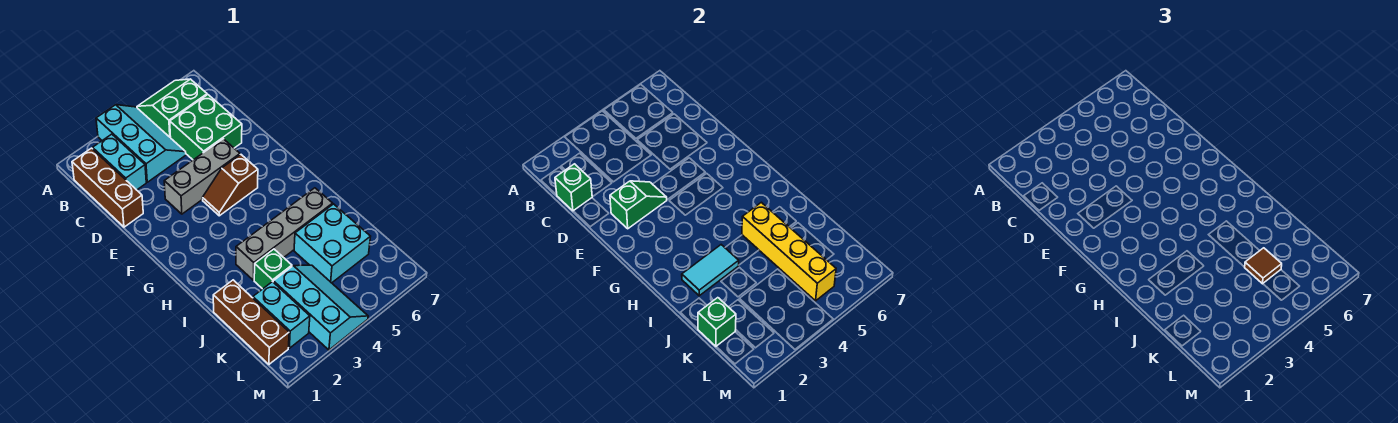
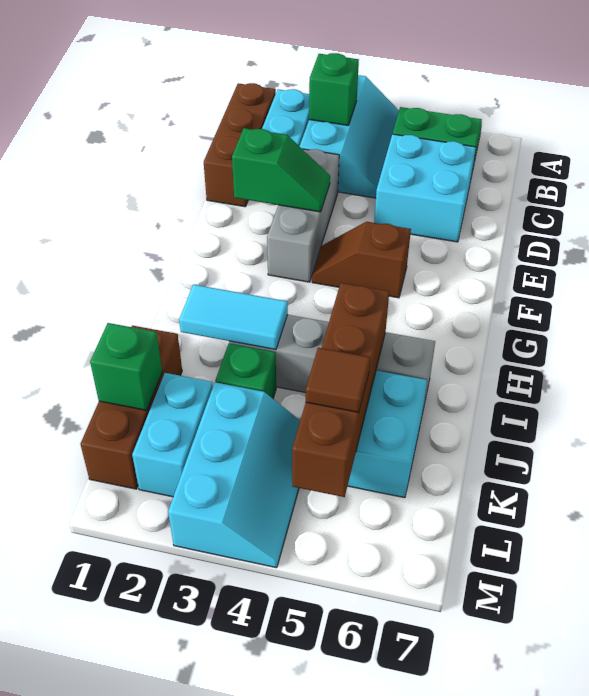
green 1x1 brick [555,164,592,211] -> green 1x1 brick moved to [309,53,359,125]
green 2x2 brick [170,95,242,160] -> cyan 2x2 brick [374,134,476,242]
grey 1x3 brick [164,139,240,214] -> grey 1x3 brick turned to [267,149,339,282]
yellow 1x4 brick [742,202,836,301] -> brown 1x4 brick [292,283,389,497]

